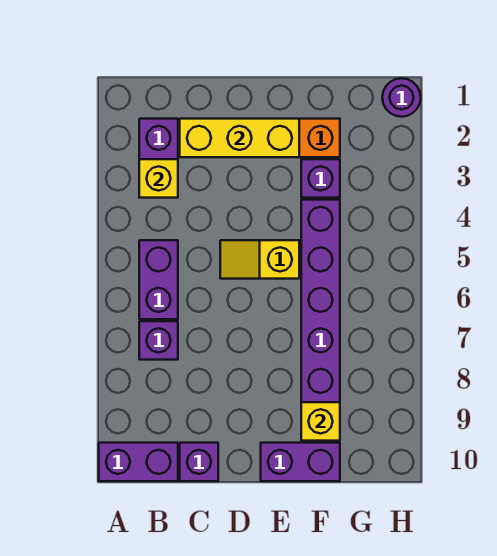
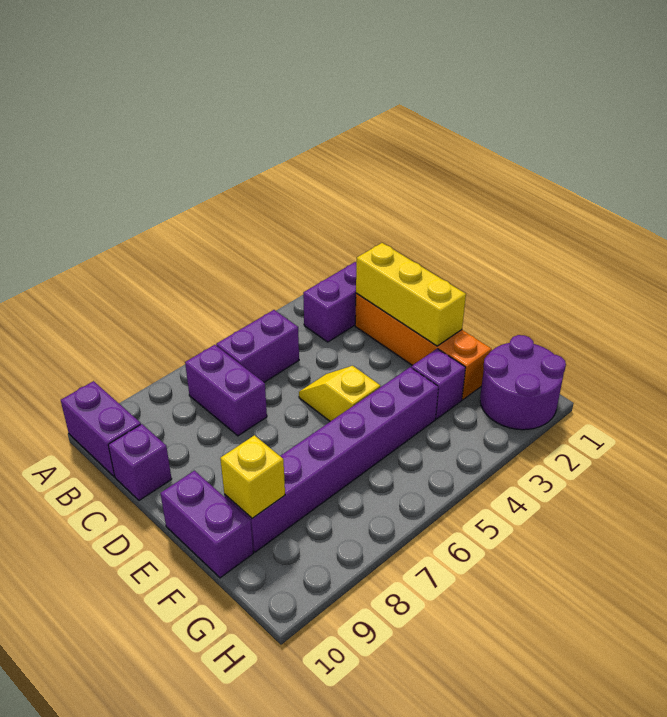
yellow 1x1 brick [139,159,178,198] -> none
purple 1x1 brick [139,321,178,360] -> purple 1x2 brick [185,345,267,436]
purple 1x1 round brick [382,78,421,117] -> purple 2x2 round brick [480,335,566,430]

